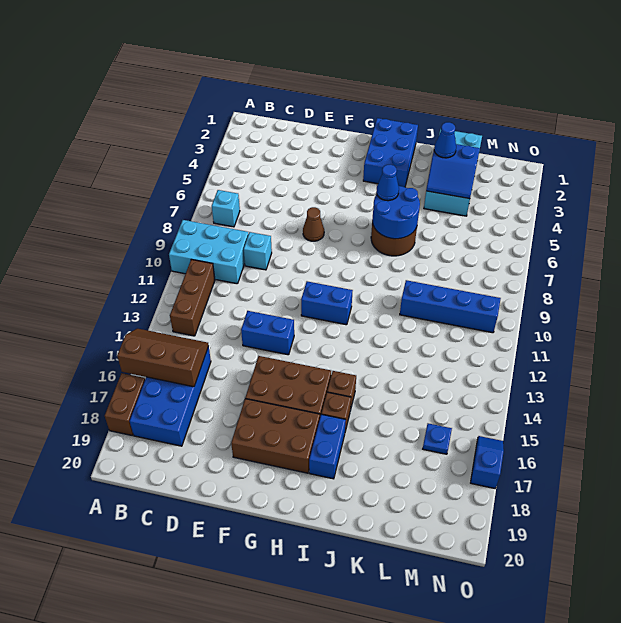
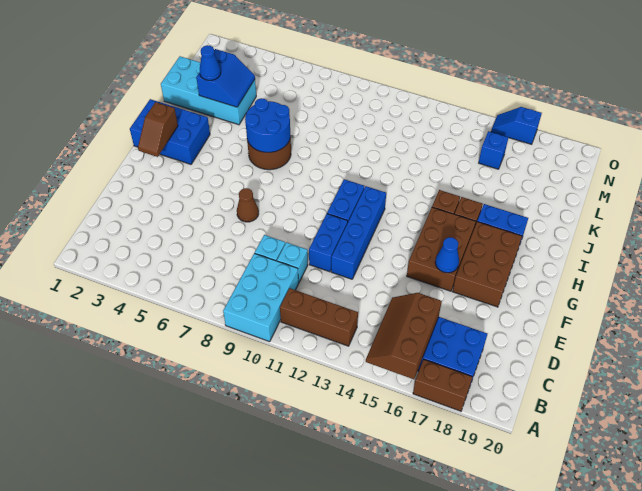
cyan 1x1 brick [212,190,240,227] -> cyan 1x1 brick moved to [277,242,308,283]
blue 1x2 brick [241,311,294,355] -> blue 1x2 brick moved to [309,214,348,272]
none -> brown 1x2 slope [138,102,178,157]
blue 1x1 cone [376,164,399,201] -> blue 1x1 cone moved to [435,237,459,273]
blue 1x4 brick [400,280,501,333] -> blue 1x4 brick moved to [331,186,386,279]
blue 1x1 plate [423,423,452,454] -> blue 1x1 brick [479,131,508,169]

